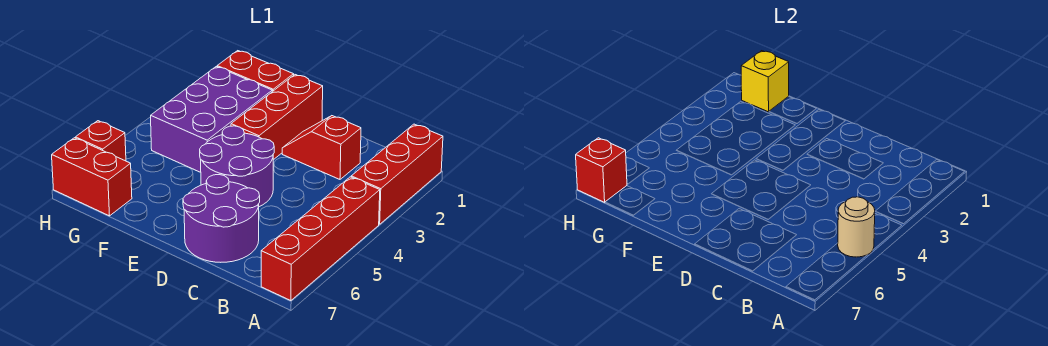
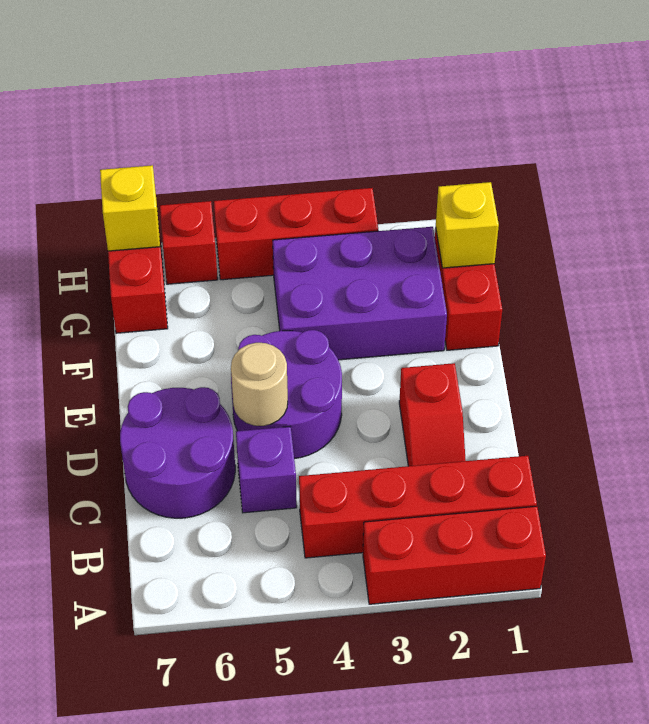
red 1x4 brick [261,177,380,301] -> red 1x4 brick moved to [299,456,537,558]
tan 1x1 round brick [838,197,875,257] -> tan 1x1 round brick moved to [231,343,288,426]
red 1x2 slope [282,116,361,179] -> red 1x2 slope turned to [399,363,466,466]
none -> purple 1x1 brick [236,427,297,513]
red 1x3 brick [231,75,323,160] -> red 1x3 brick moved to [214,188,378,280]
red 1x1 brick [576,138,627,202] -> yellow 1x1 brick [100,165,160,251]

